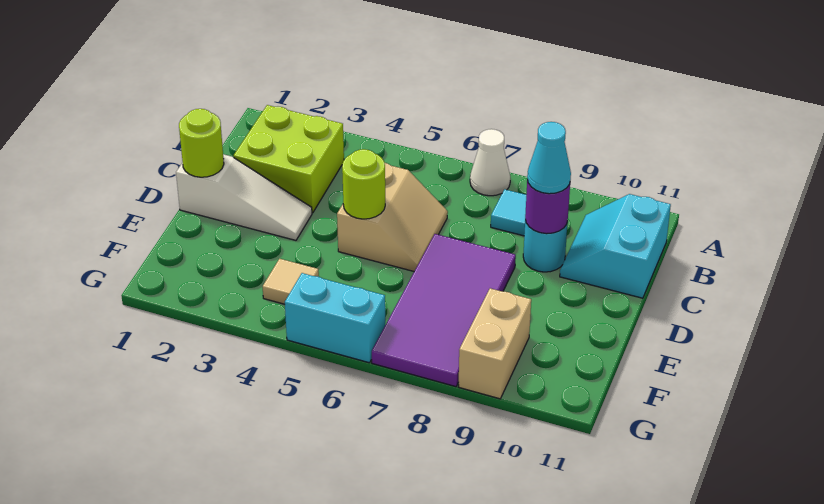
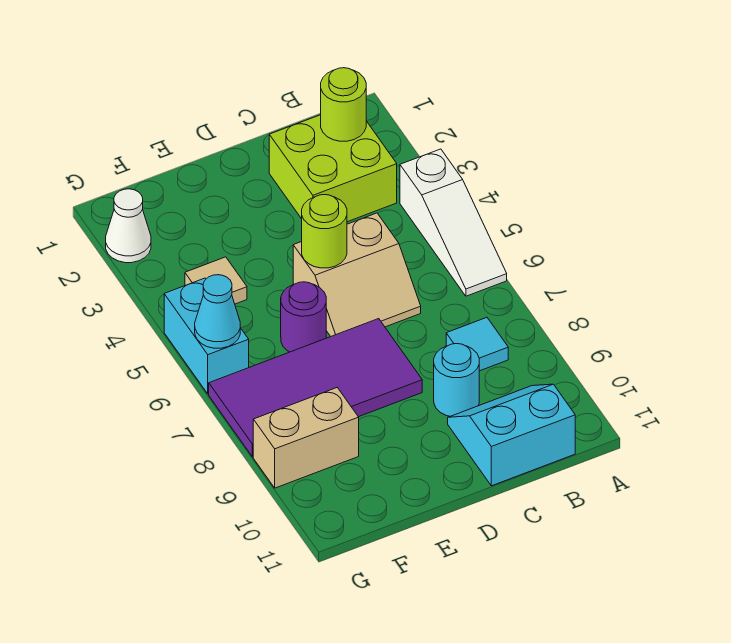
white 1x1 cone [470,129,510,196] -> white 1x1 cone moved to [106,189,151,263]
purple 1x1 round brick [525,180,570,234] -> purple 1x1 round brick moved to [281,282,326,352]
cyan 1x1 cone [527,122,571,194] -> cyan 1x1 cone moved to [195,275,240,348]
white 1x3 slope [176,154,312,240] -> white 1x3 slope moved to [400,149,507,296]
lime 1x1 round brick [179,109,224,177] -> lime 1x1 round brick moved to [321,68,366,141]

